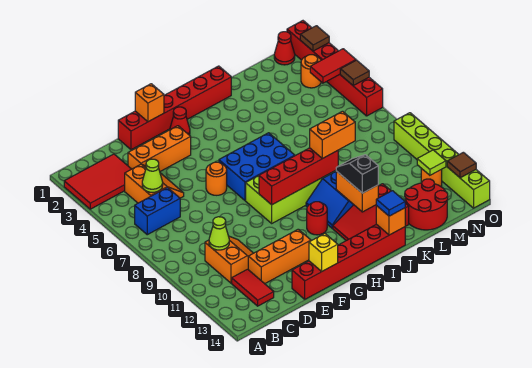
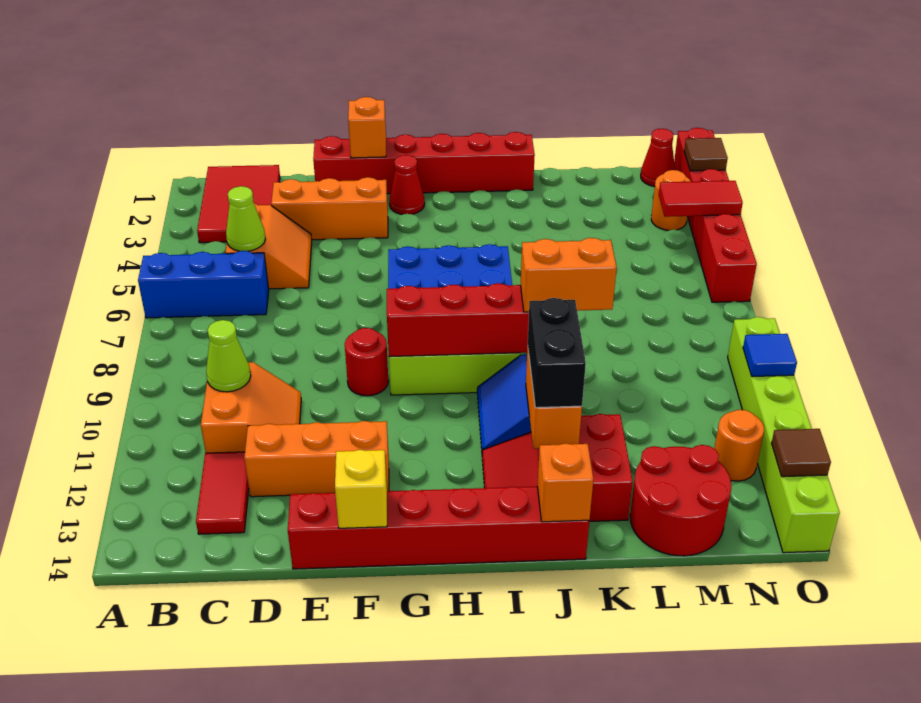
red 2x3 tile [64,154,131,209] -> red 2x3 tile turned to [197,165,280,243]
blue 1x2 brick [135,188,180,235] -> blue 1x3 brick [138,251,269,318]
orange 1x1 round brick [206,162,227,195] -> none
red 1x1 round brick [307,202,327,235] -> red 1x1 round brick moved to [345,328,388,396]
black 1x2 slope [336,155,378,193] -> black 1x2 brick [528,298,586,408]
blue 1x1 tile [376,191,405,216] -> blue 1x1 tile moved to [743,334,797,377]
lime 1x1 tile [417,150,446,175] -> none
brown 1x1 tile [340,60,369,85] -> none

